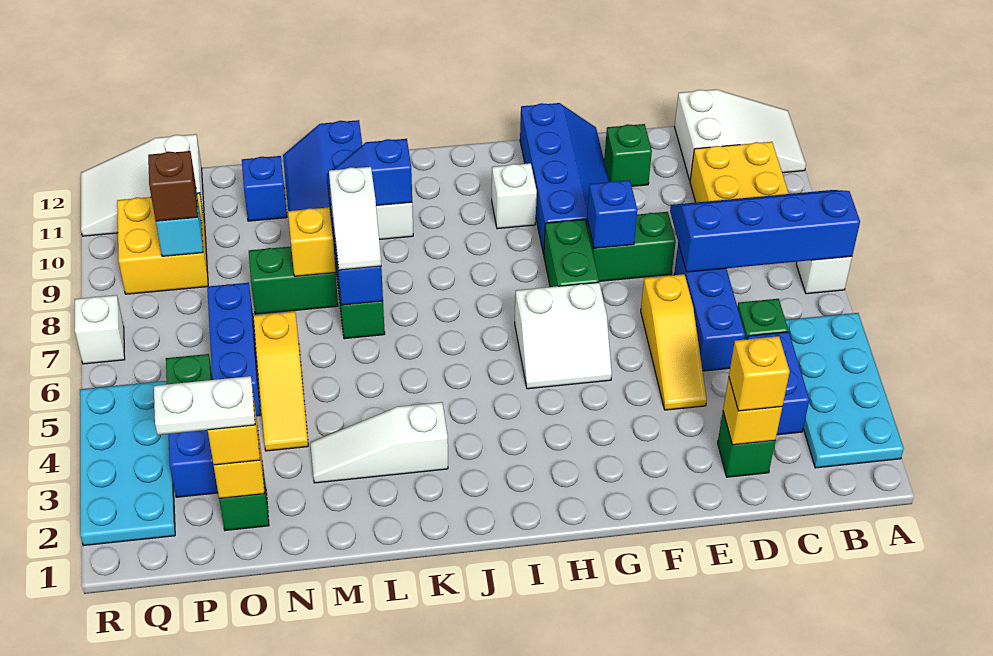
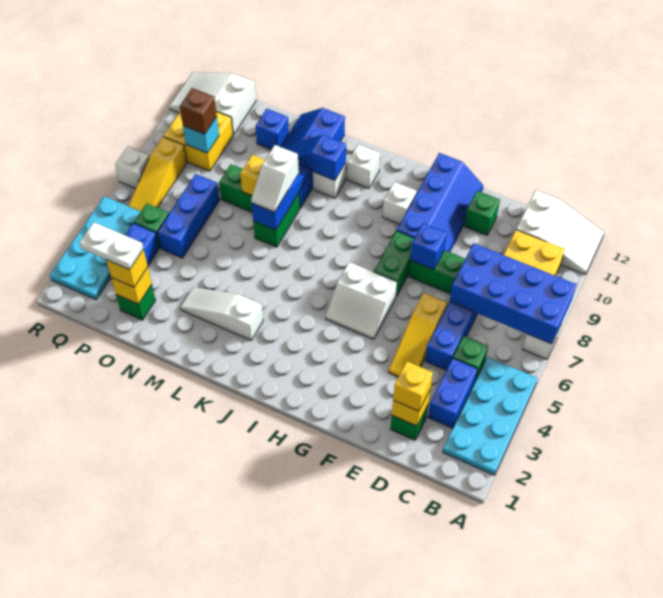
blue 2x4 slope [670,190,860,272] -> blue 2x4 brick [449,243,576,344]
none -> white 1x1 brick [347,144,380,188]
yellow 1x3 slope [254,312,308,451] -> yellow 1x3 slope moved to [128,137,187,211]

